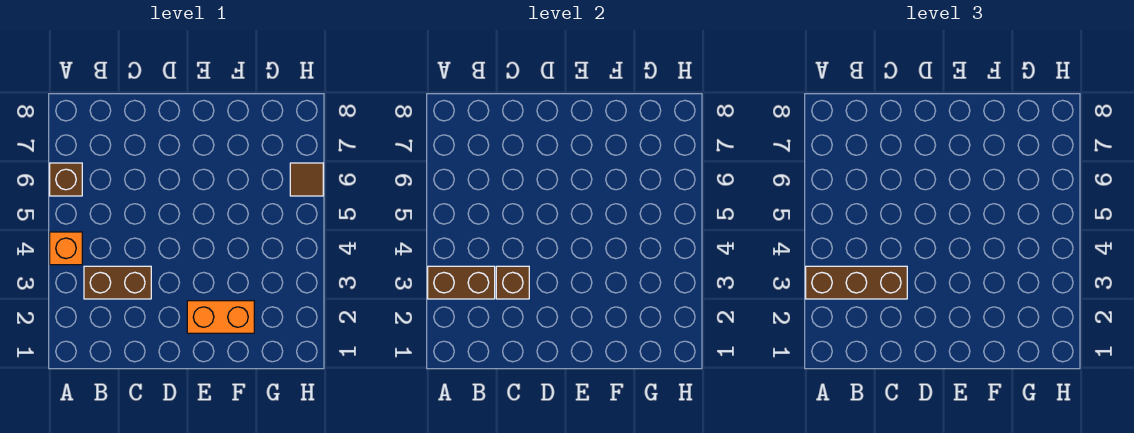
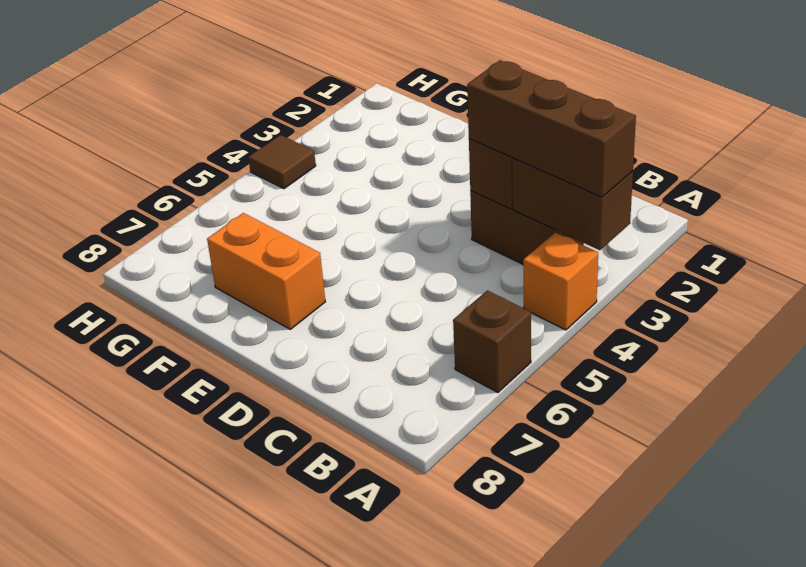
orange 1x2 brick [187,301,254,333] -> orange 1x2 brick moved to [207,213,325,329]
brown 1x1 tile [290,163,323,196] -> brown 1x1 tile moved to [248,135,316,189]

